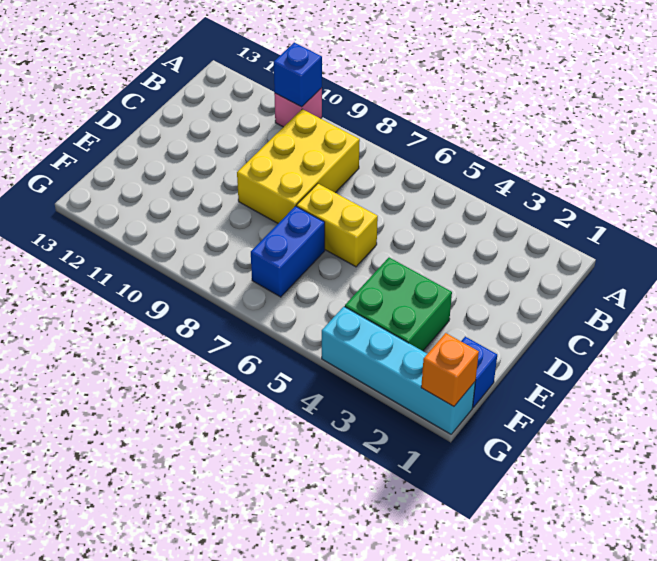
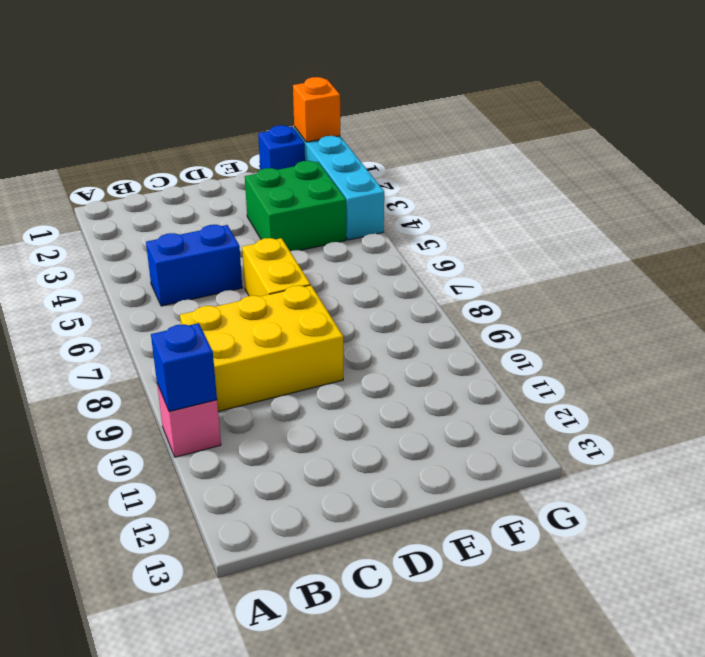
blue 1x2 brick [251,206,325,297] -> blue 1x2 brick moved to [146,225,242,306]

